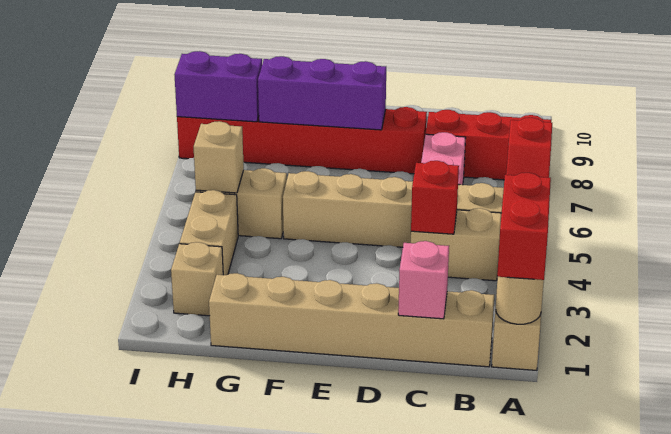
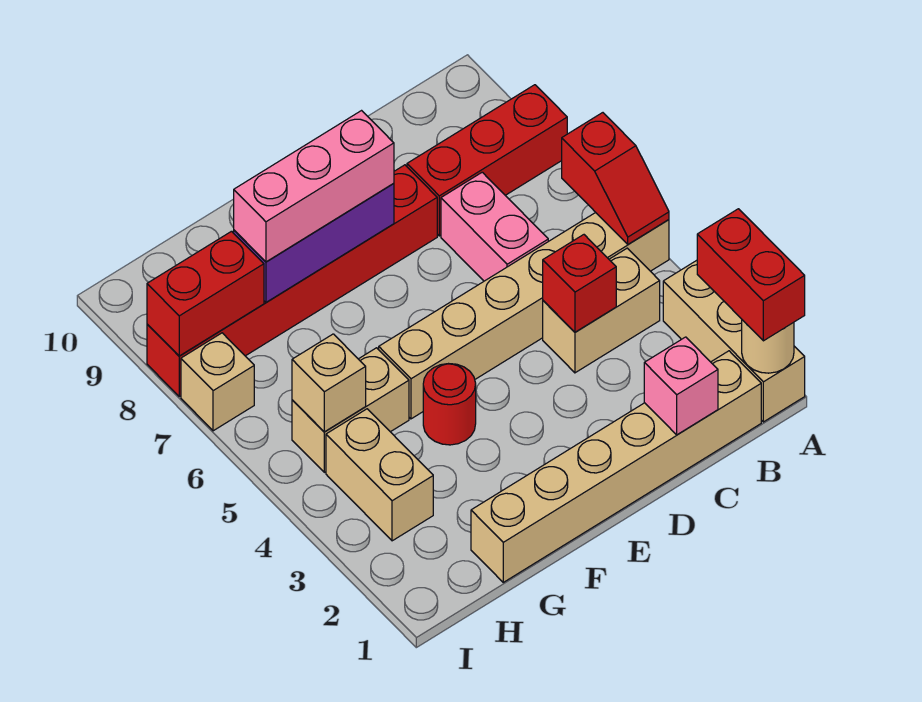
none -> pink 1x3 brick [234,111,394,262]
none -> red 1x1 round brick [423,364,476,445]
tan 1x1 brick [171,242,223,316] -> tan 1x1 brick moved to [181,333,254,431]
purple 1x2 brick [174,51,262,122] -> red 1x2 brick [147,231,264,356]

